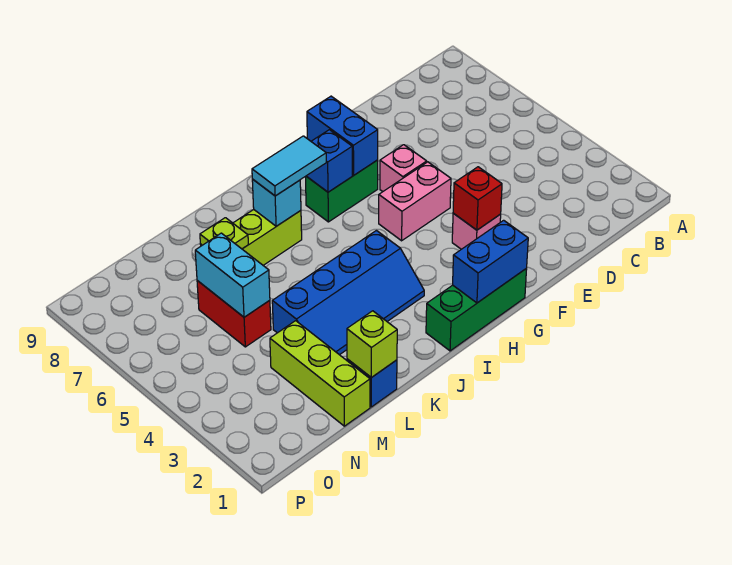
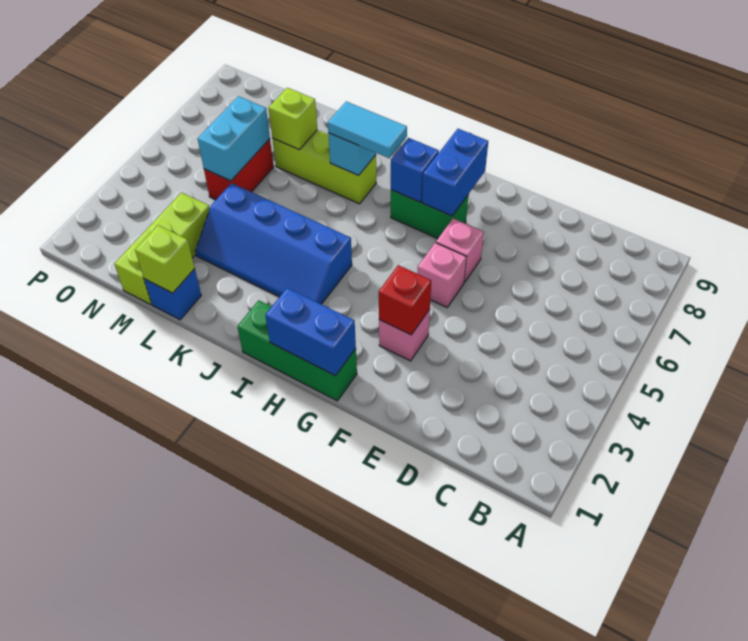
pink 1x2 brick [379,162,451,241] -> pink 1x1 brick [417,243,466,307]
lime 1x1 plate [200,218,248,249] -> lime 1x1 brick [269,88,317,150]

